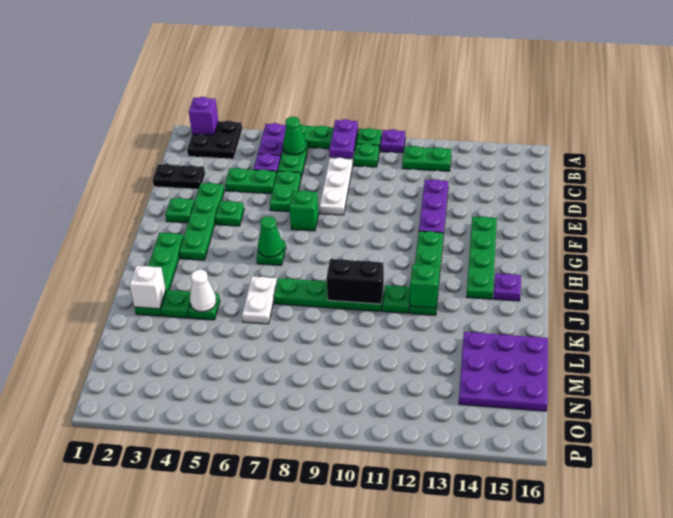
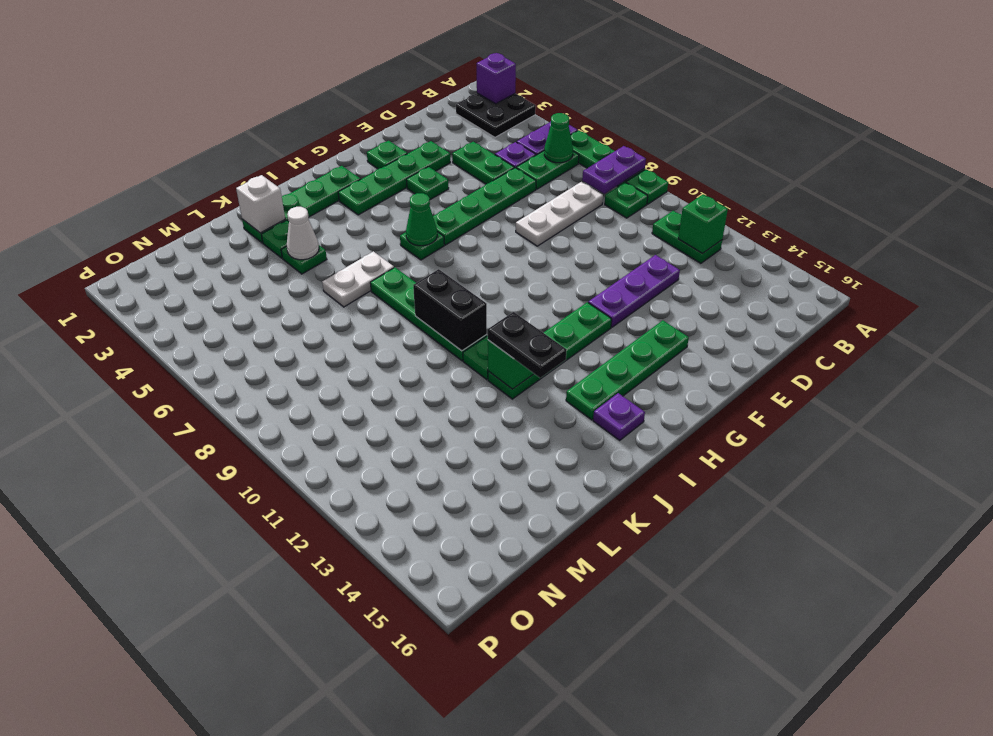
purple 1x1 plate [380,129,405,153] -> none
black 1x2 plate [153,164,205,189] -> black 1x2 plate moved to [488,312,566,378]
green 1x2 plate [270,171,301,212] -> green 1x4 plate [433,168,536,245]
green 1x1 brick [289,190,319,231] -> green 1x1 brick moved to [678,195,728,254]
purple 3x3 plate [459,332,548,411] -> none

